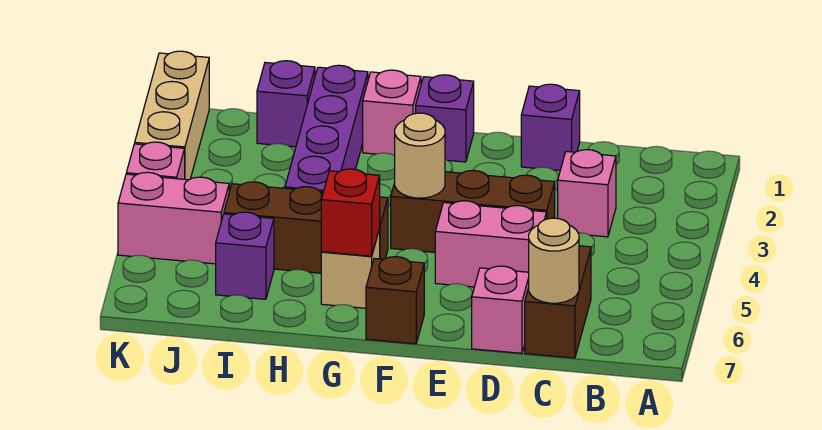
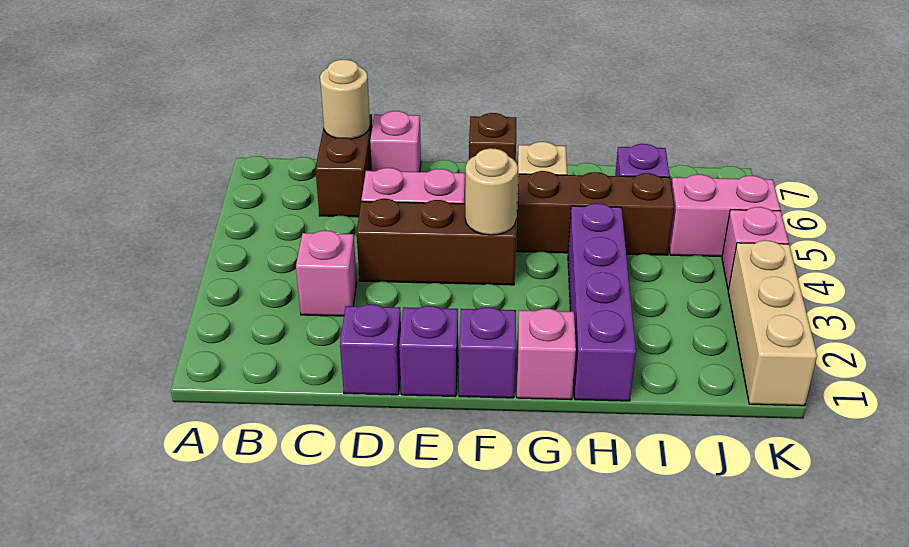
red 1x1 brick [321,169,380,256] -> none
purple 1x1 brick [257,61,315,147] -> purple 1x1 brick moved to [399,306,458,397]

